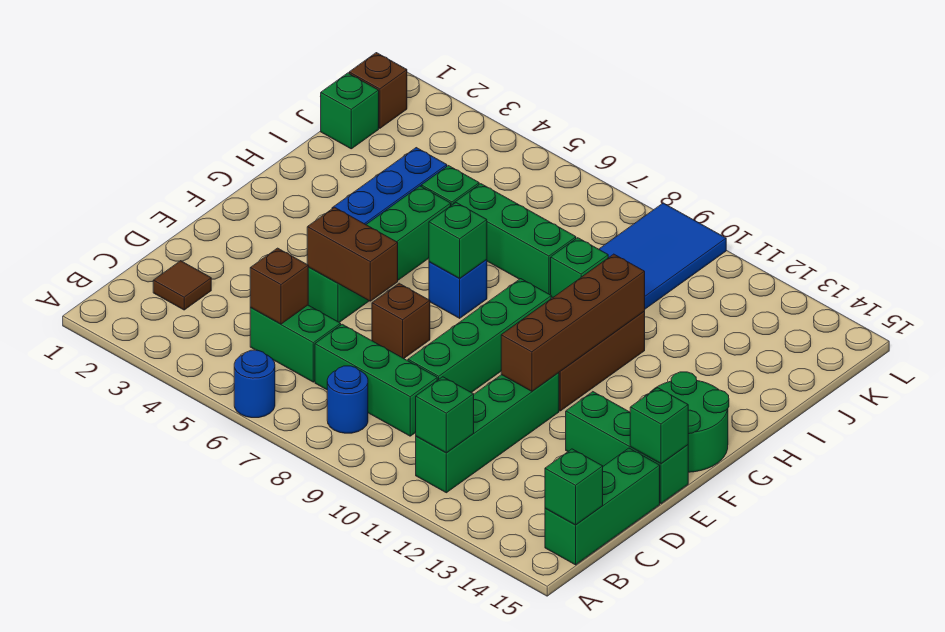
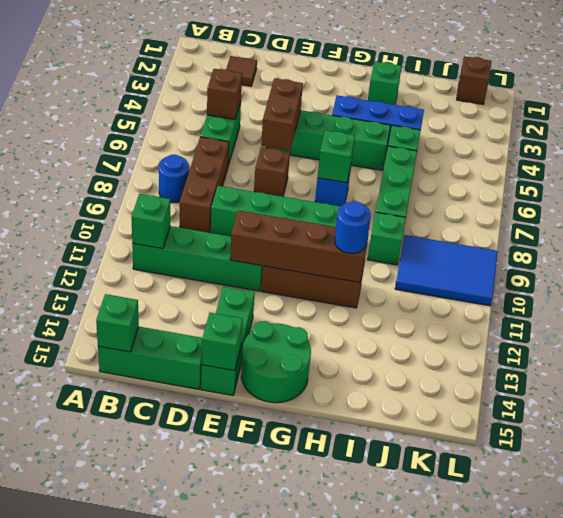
blue 1x1 round brick [234,350,275,418] -> blue 1x1 round brick moved to [335,201,371,254]
green 1x3 brick [315,324,437,436] -> brown 1x3 brick [180,137,229,233]
green 1x1 brick [321,73,379,149] -> green 1x1 brick moved to [368,61,402,105]

